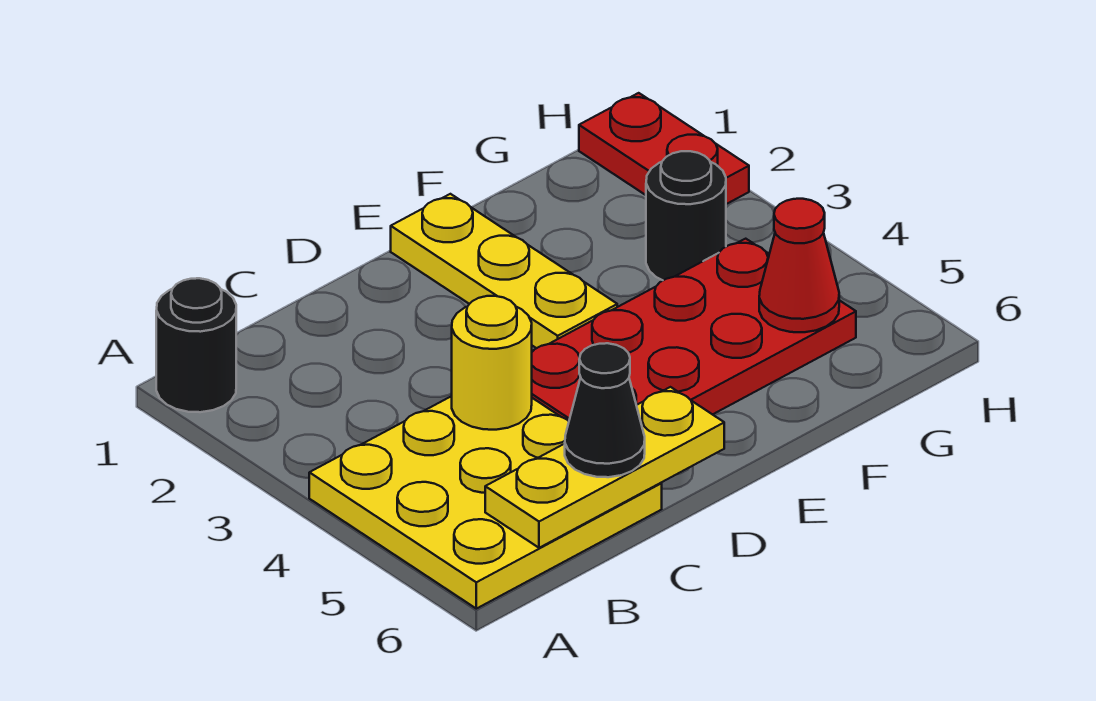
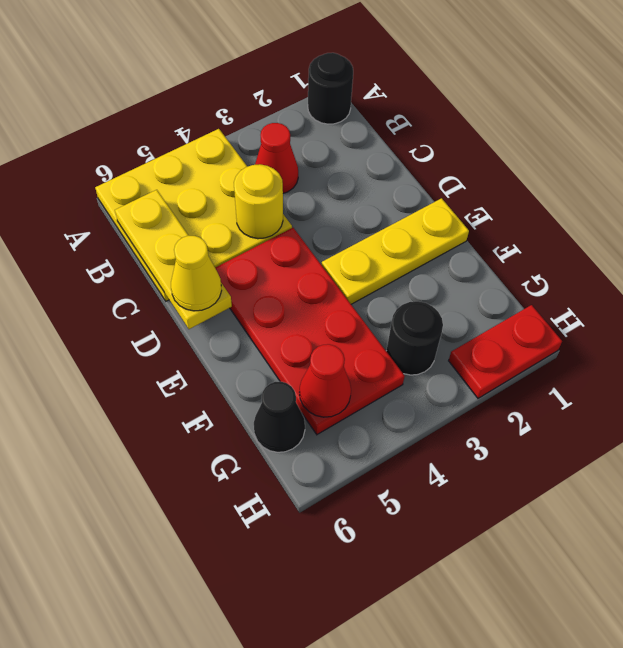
none -> red 1x1 cone [255,123,298,193]
black 1x1 cone [565,343,645,477] -> black 1x1 cone moved to [254,382,305,452]
none -> yellow 1x1 cone [171,236,222,311]

